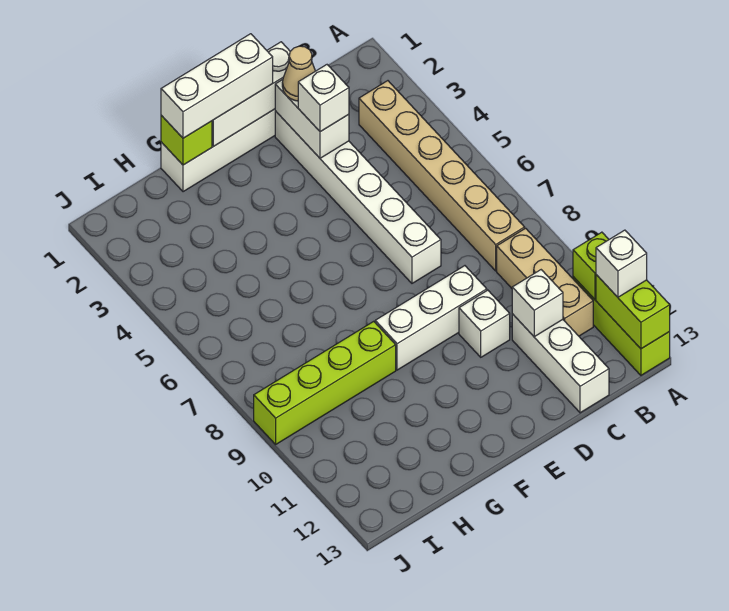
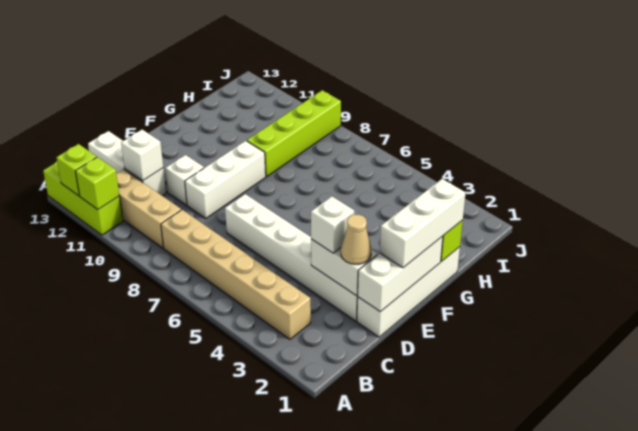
lime 1x2 brick [596,275,670,349] -> lime 1x1 brick [57,144,96,196]
white 1x1 brick [596,230,647,297] -> none

